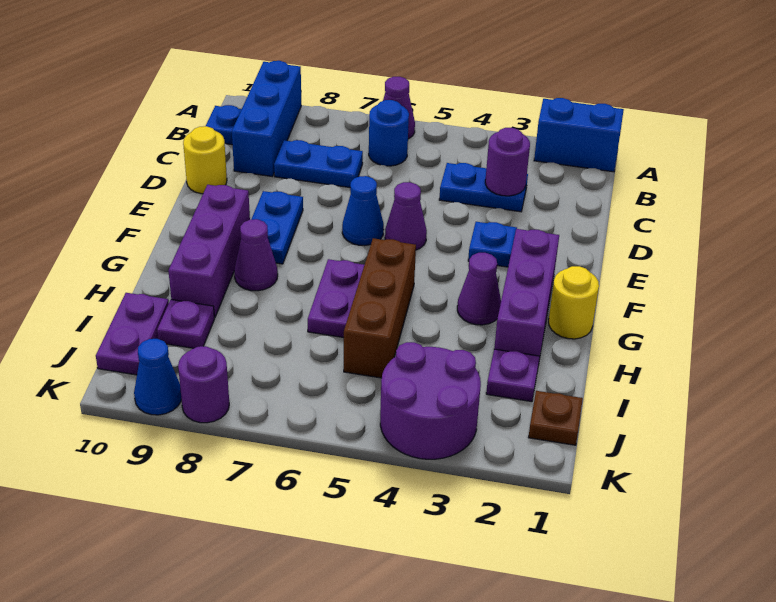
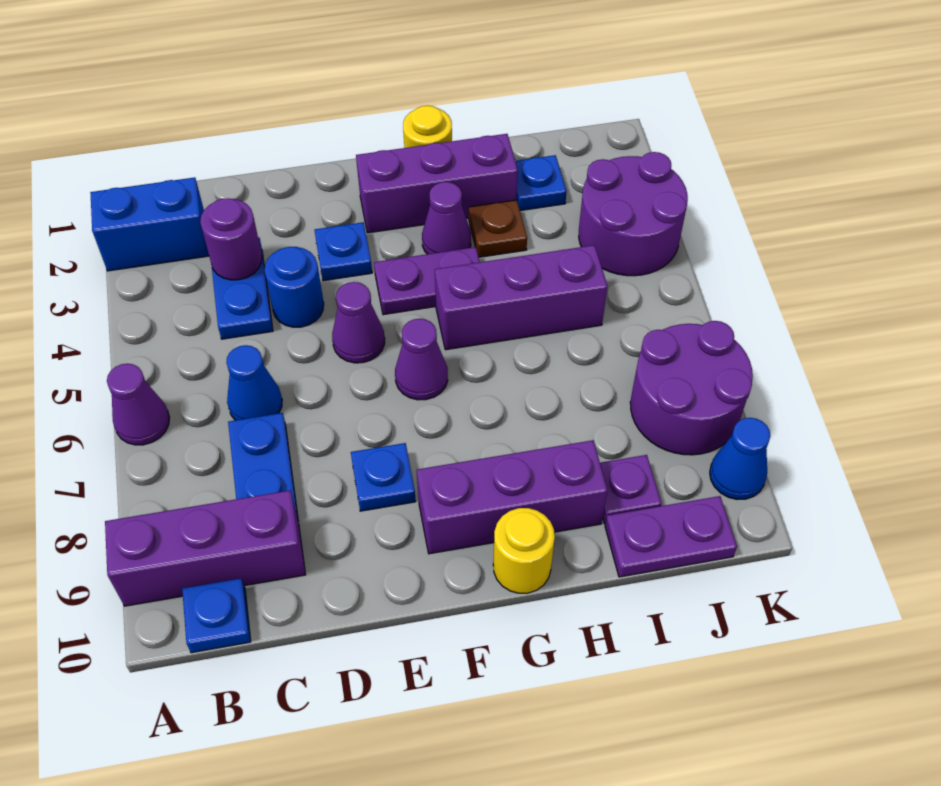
blue 1x2 brick [534,98,624,172] -> blue 1x2 brick turned to [90,177,209,271]
blue 1x3 brick [232,61,301,176] -> purple 1x3 brick [105,491,306,606]
blue 1x1 round brick [369,100,409,166] -> blue 1x1 round brick moved to [265,247,324,327]
yellow 1x1 round brick [183,126,227,194] -> yellow 1x1 round brick moved to [493,508,555,593]
blue 1x1 cone [342,176,384,246] -> blue 1x1 cone moved to [226,345,282,420]
blue 1x2 plate [251,191,303,264] -> blue 1x1 plate [351,443,416,511]
brown 1x3 brick [344,238,416,378] -> purple 1x3 brick [435,245,608,350]
purple 1x2 plate [308,259,364,338] -> purple 1x2 plate moved to [374,247,480,315]
purple 1x1 cone [234,219,278,291] -> purple 1x1 cone moved to [395,319,448,400]
purple 1x1 plate [486,349,540,402] -> blue 1x1 plate [515,155,567,211]
brown 1x1 plate [529,391,583,445] -> brown 1x1 plate moved to [469,200,527,257]
purple 1x1 round brick [178,346,229,423] -> purple 2x2 round brick [630,321,753,455]

